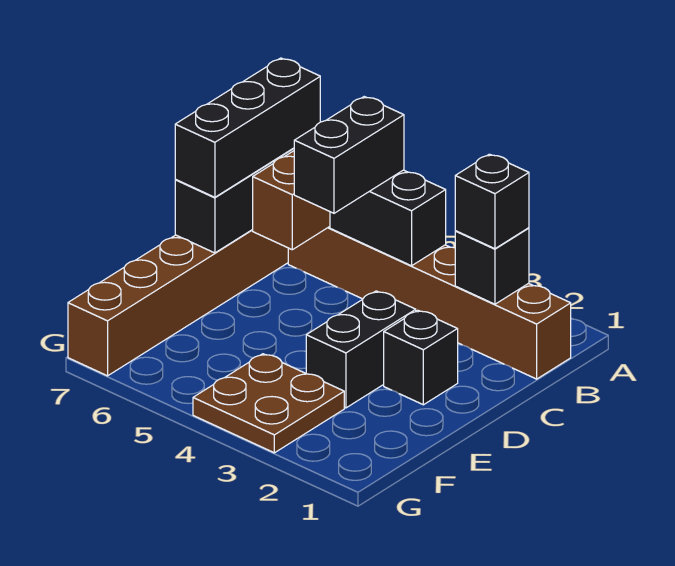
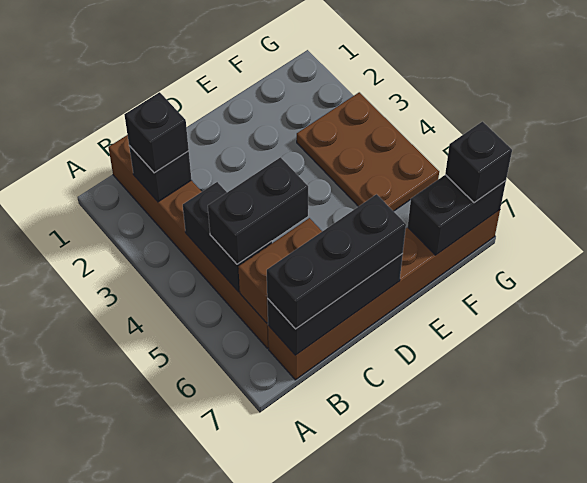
black 1x1 brick [384,310,458,405] -> black 1x1 brick moved to [445,122,512,203]
black 1x2 brick [306,291,416,408] -> black 1x2 brick moved to [408,175,506,255]
brown 2x2 plate [193,354,344,453] -> brown 2x3 plate [297,92,439,211]

